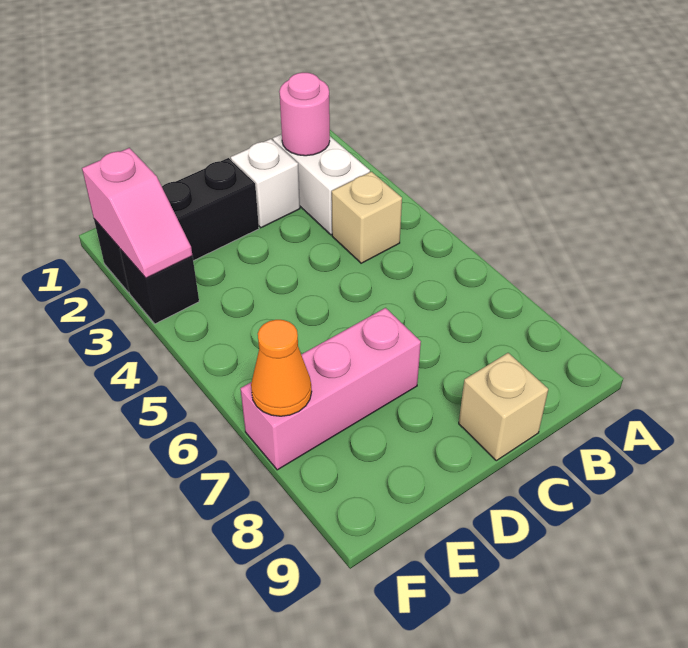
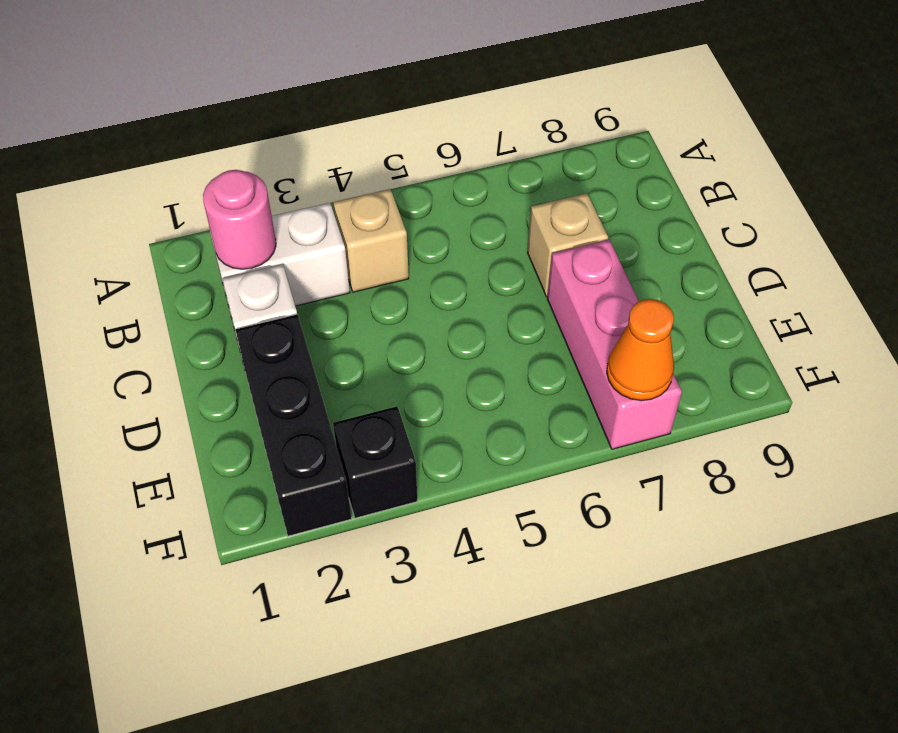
tan 1x1 brick [459,353,548,461] -> tan 1x1 brick moved to [528,193,608,297]
pink 1x2 slope [82,148,192,278] -> none

